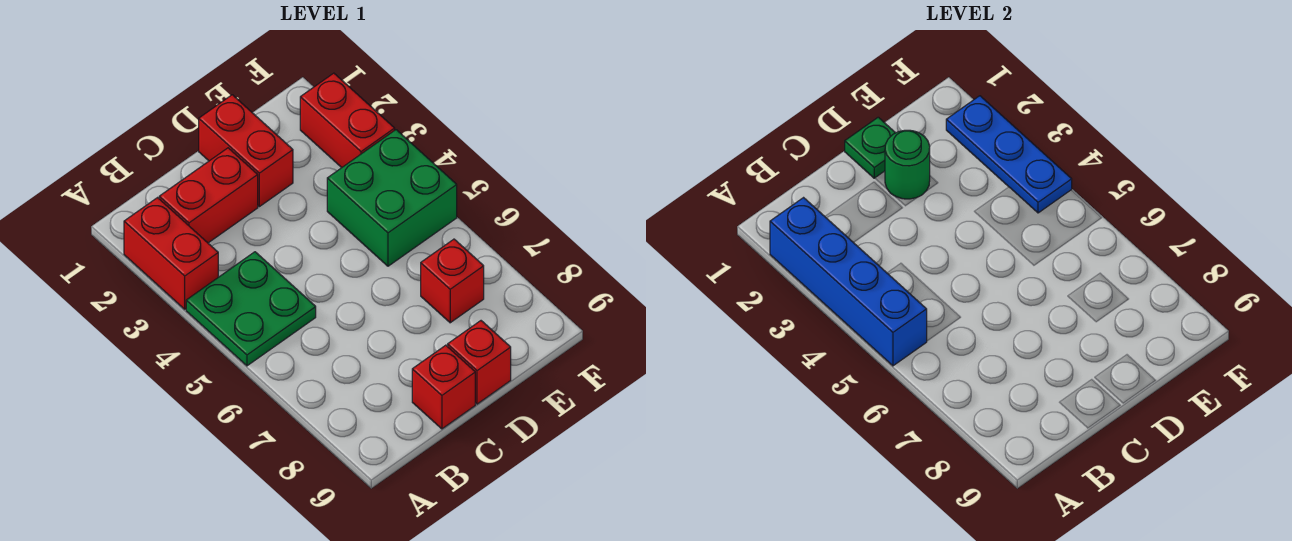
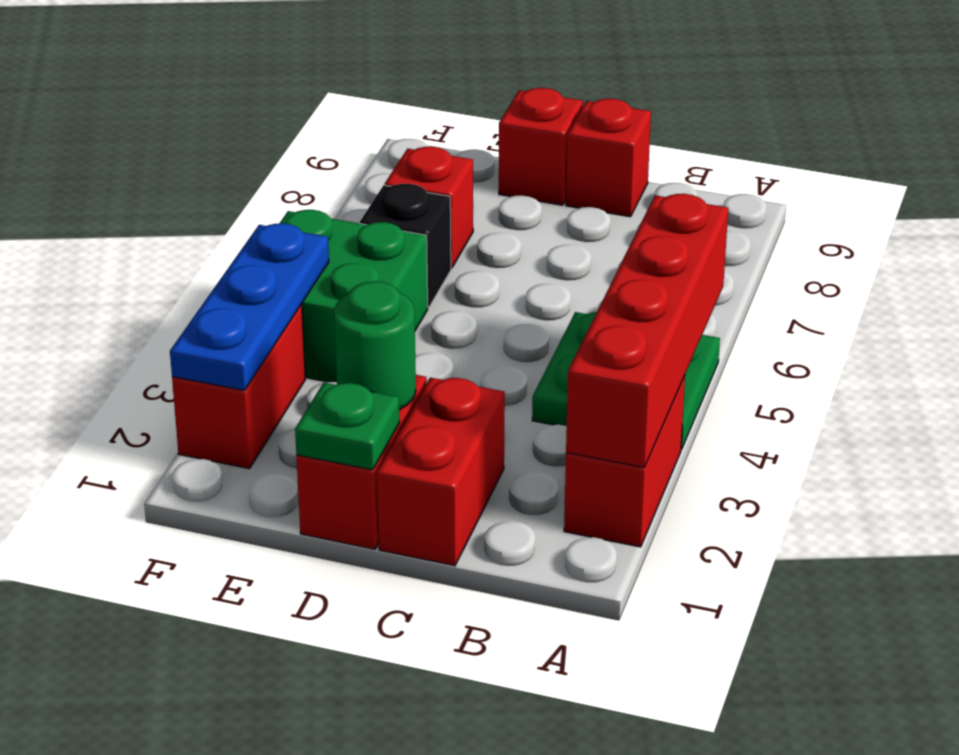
blue 1x4 brick [770,198,927,366] -> red 1x4 brick [566,194,728,468]
red 1x2 brick [159,148,258,243] -> red 1x2 brick turned to [377,378,505,566]
none -> black 1x1 brick [360,184,451,308]

